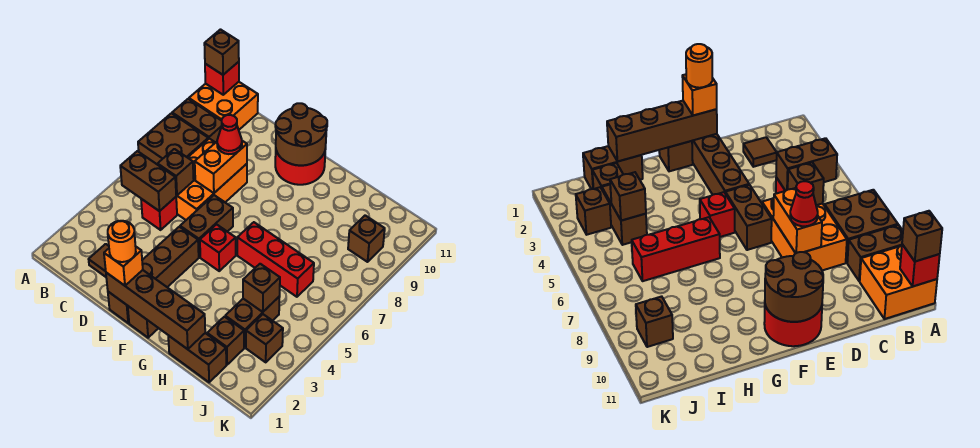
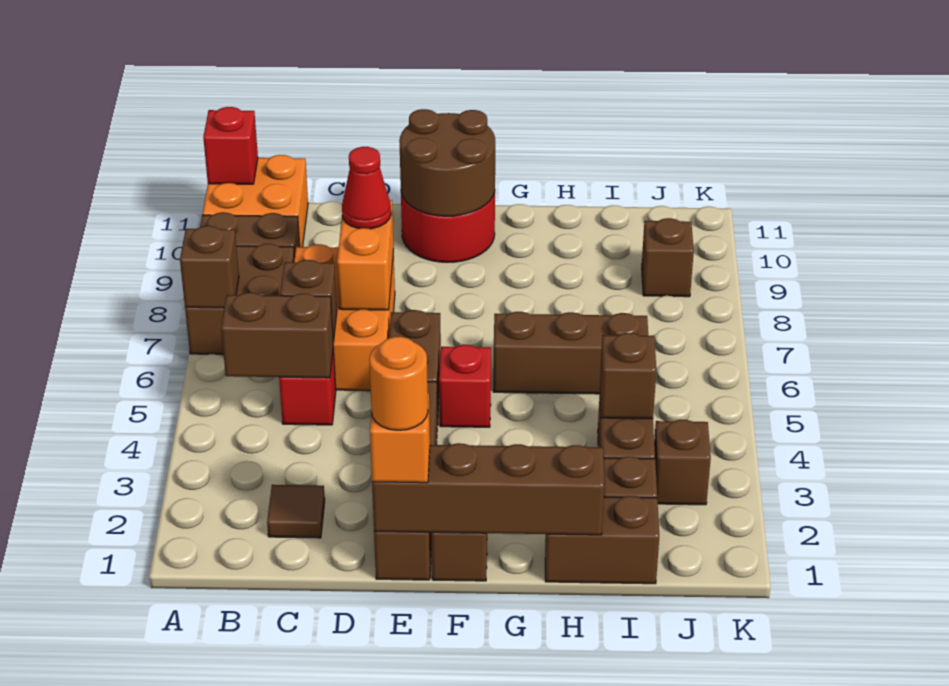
brown 1x1 brick [204,30,239,75] -> brown 1x1 brick moved to [180,226,239,308]
red 1x3 brick [237,222,314,297] -> brown 1x3 brick [493,312,648,394]

